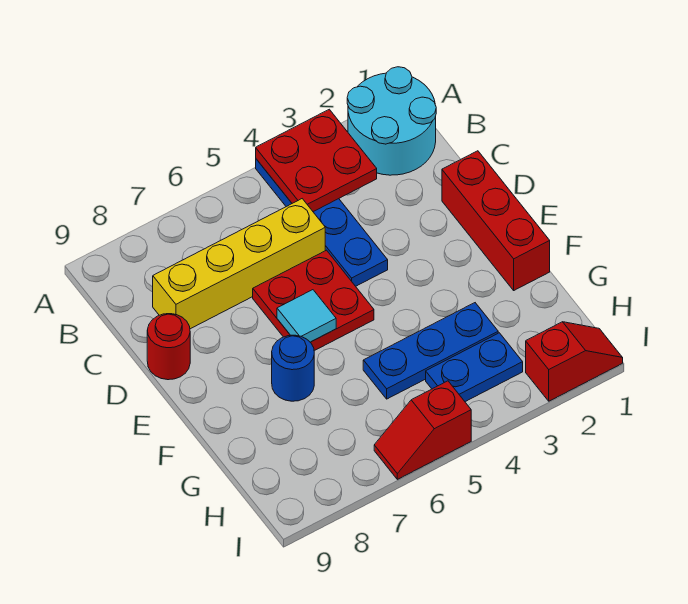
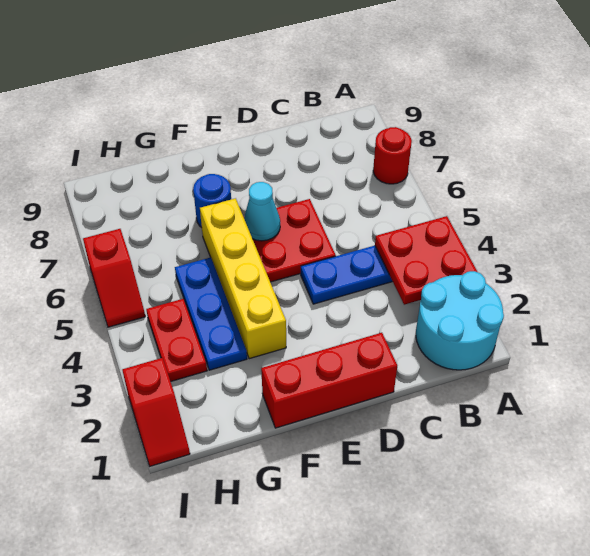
yellow 1x4 brick [153,199,325,329] -> yellow 1x4 brick moved to [200,198,286,359]
red 1x1 round brick [147,314,190,380] -> red 1x1 round brick moved to [373,127,412,184]
cyan 1x1 tile [277,290,336,342] -> cyan 1x1 cone [244,182,280,241]
blue 1x2 plate [426,333,523,402] -> red 1x2 plate [146,299,207,382]
red 1x2 slope [374,381,471,479] -> red 1x2 slope turned to [83,229,145,327]

